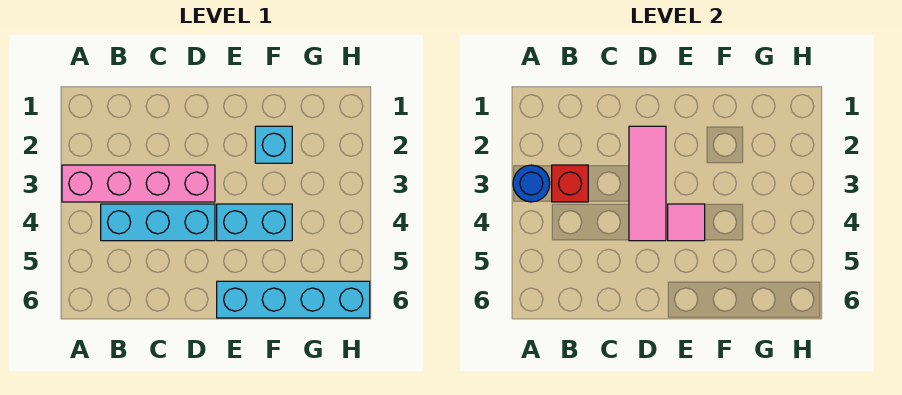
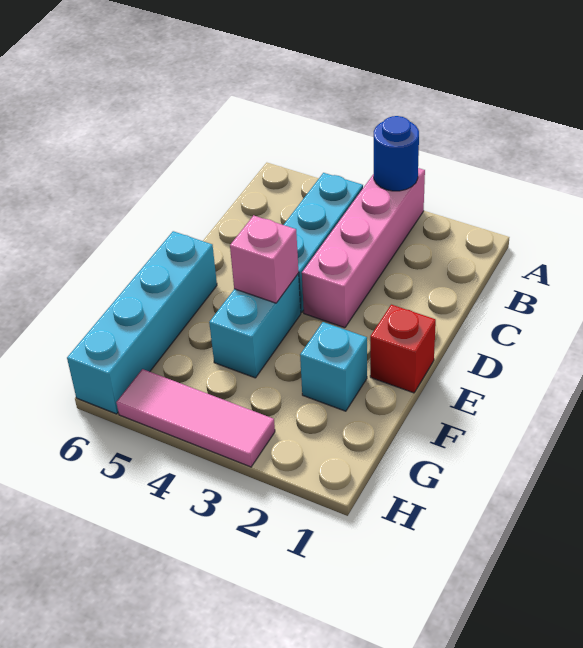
red 1x1 brick [552,165,588,202] -> red 1x1 brick moved to [370,305,436,393]
pink 1x3 tile [629,126,666,241] -> pink 1x3 tile moved to [116,369,275,467]
pink 1x1 tile [668,204,705,241] -> pink 1x1 brick [230,215,298,303]

